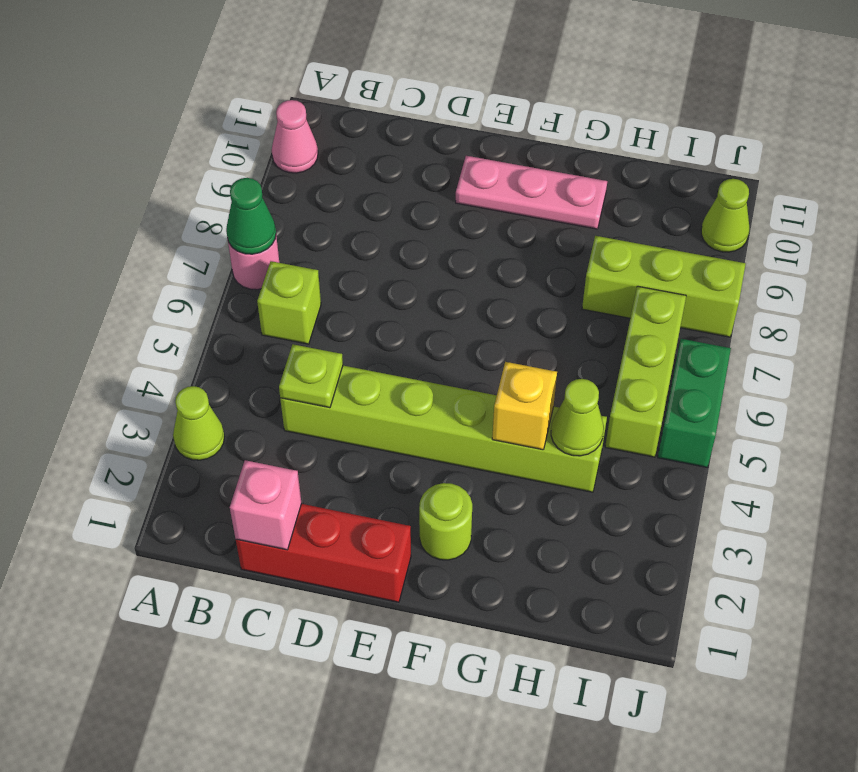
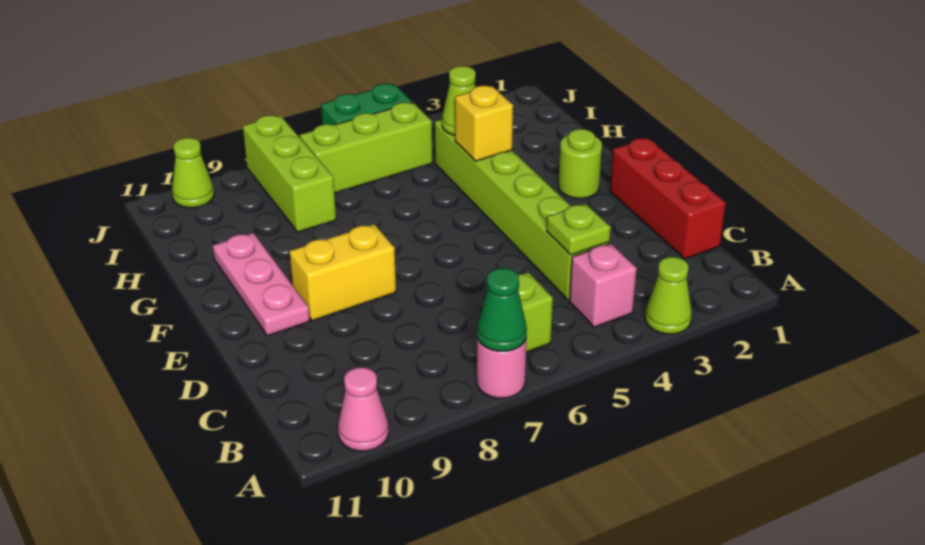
pink 1x1 brick [230,460,302,550] -> pink 1x1 brick moved to [569,244,637,327]
none -> yellow 1x2 brick [289,224,396,321]

